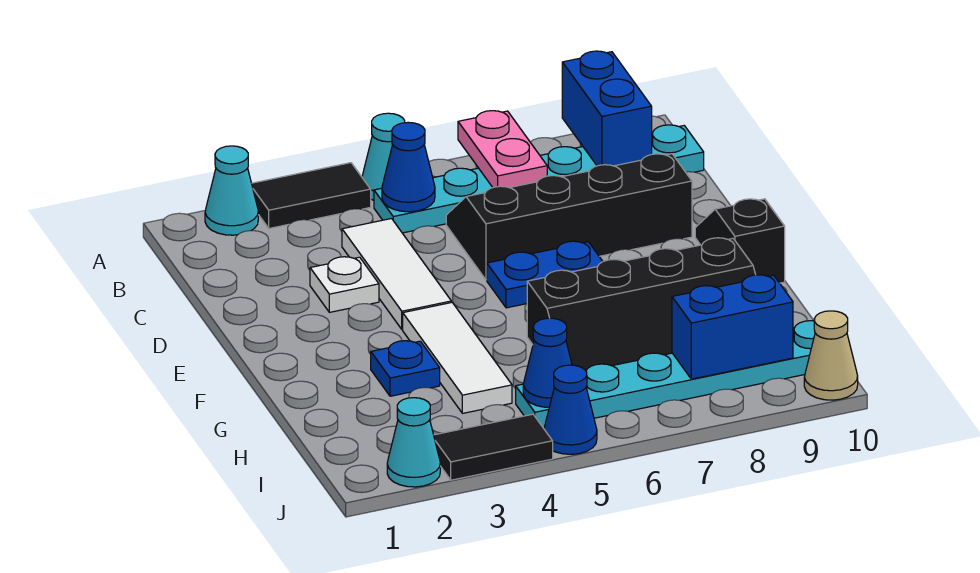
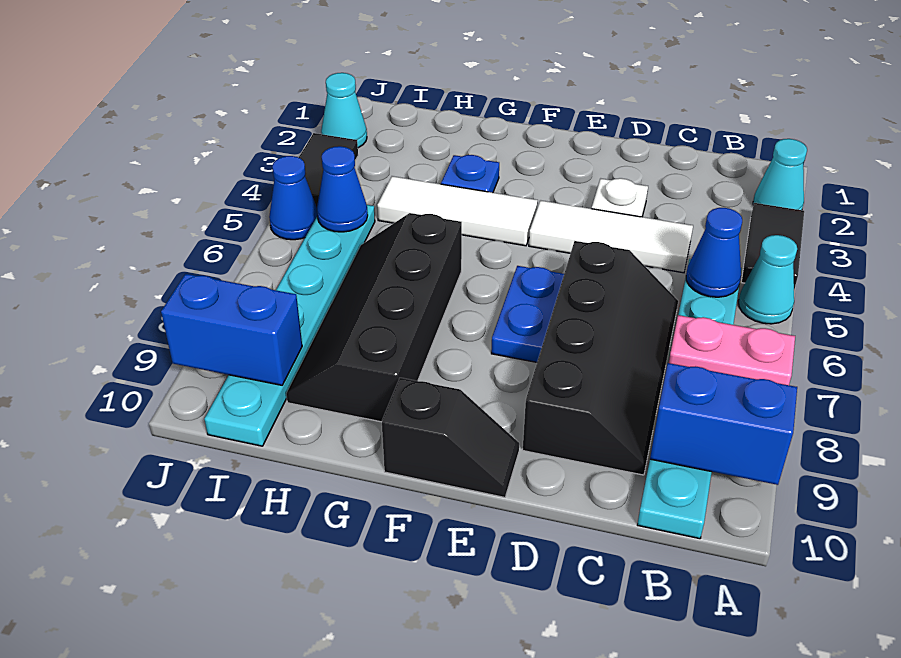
blue 1x2 brick [672,275,793,379] -> blue 1x2 brick turned to [161,274,302,385]
tan 1x1 cone [804,311,858,400] -> none

